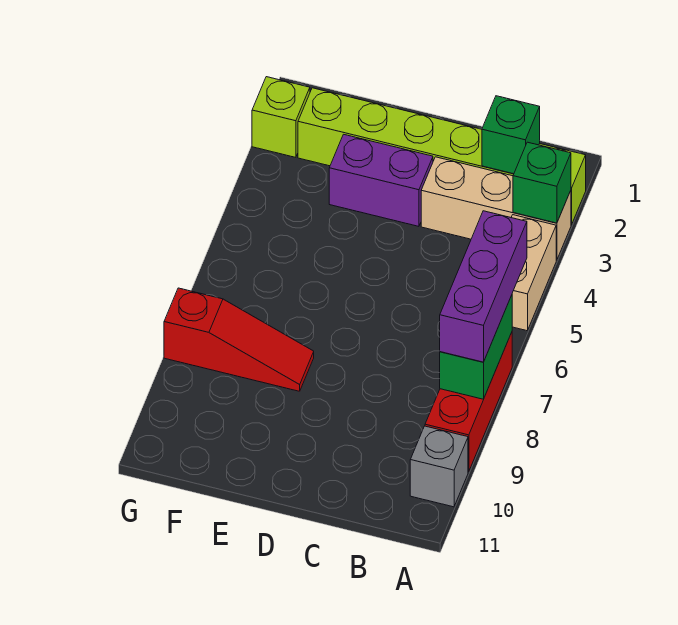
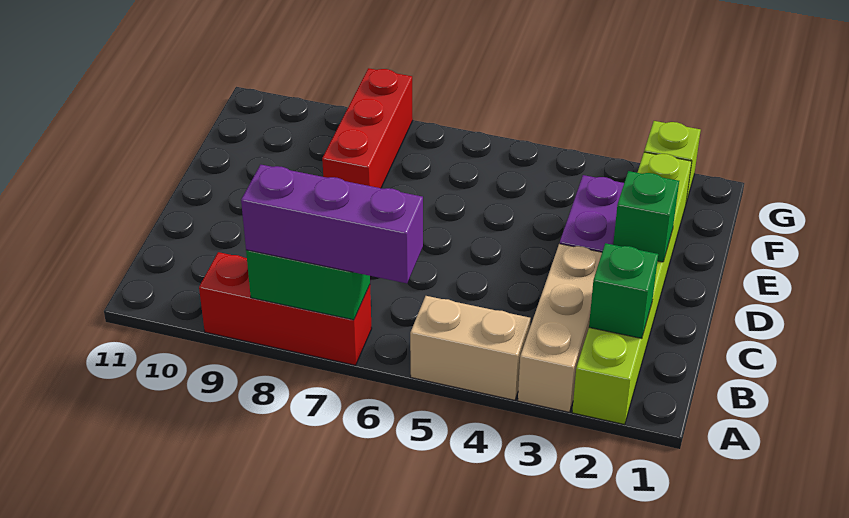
green 1x1 brick [513,142,571,223] -> green 1x1 brick moved to [613,171,679,262]
grey 1x1 brick [410,426,468,507] -> none
red 1x3 slope [164,288,314,391] -> red 1x3 brick [322,68,413,188]

